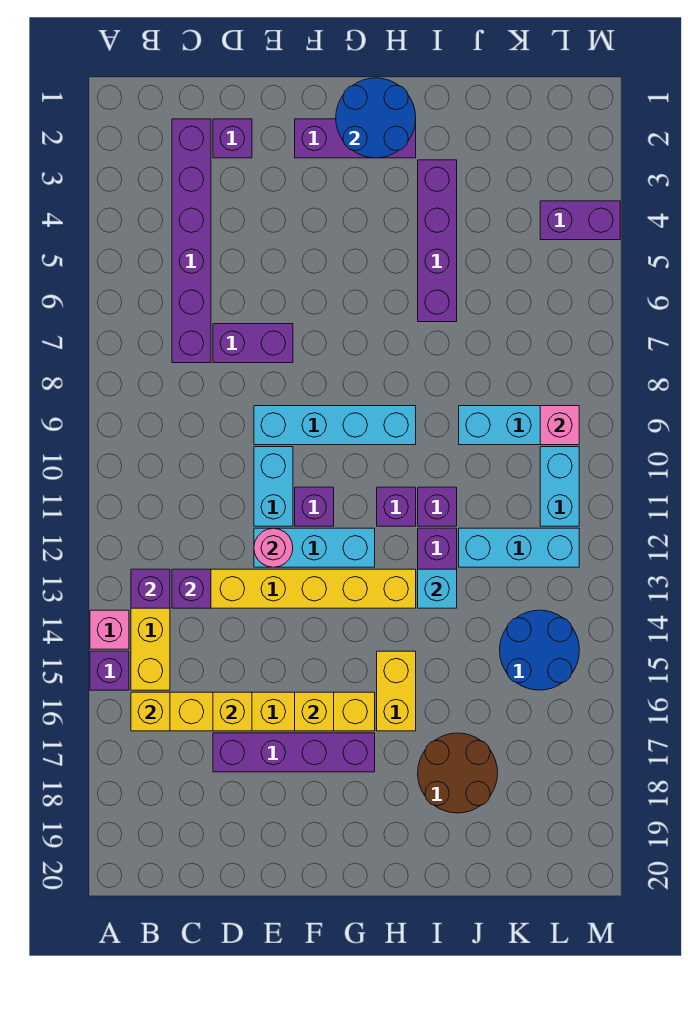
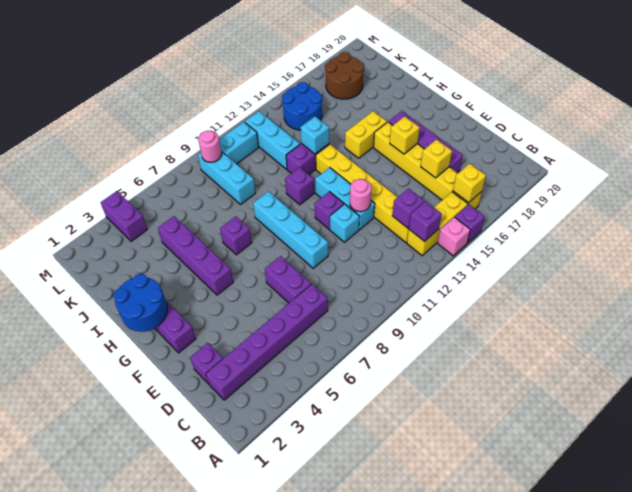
cyan 1x2 brick [254,447,293,526] -> cyan 1x1 brick [330,204,360,242]
purple 1x4 brick [418,160,457,322] -> purple 1x4 brick turned to [158,216,233,295]
purple 1x1 brick [418,487,457,526] -> purple 1x1 brick moved to [220,216,252,255]
brown 2x2 round brick [418,733,498,813] -> brown 2x2 round brick moved to [325,52,364,99]
pink 1x1 brick [540,406,579,445] -> pink 1x1 round brick [198,131,222,162]

